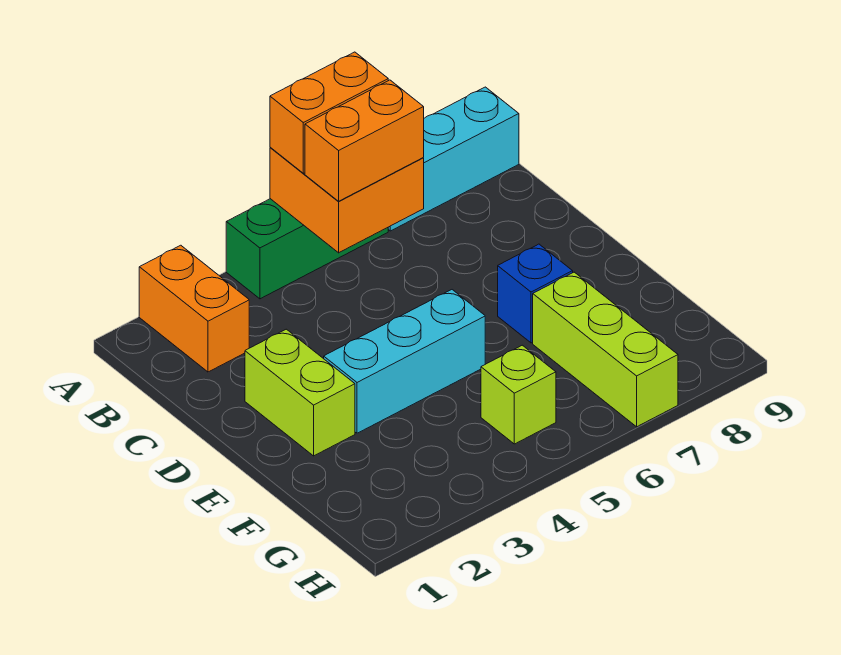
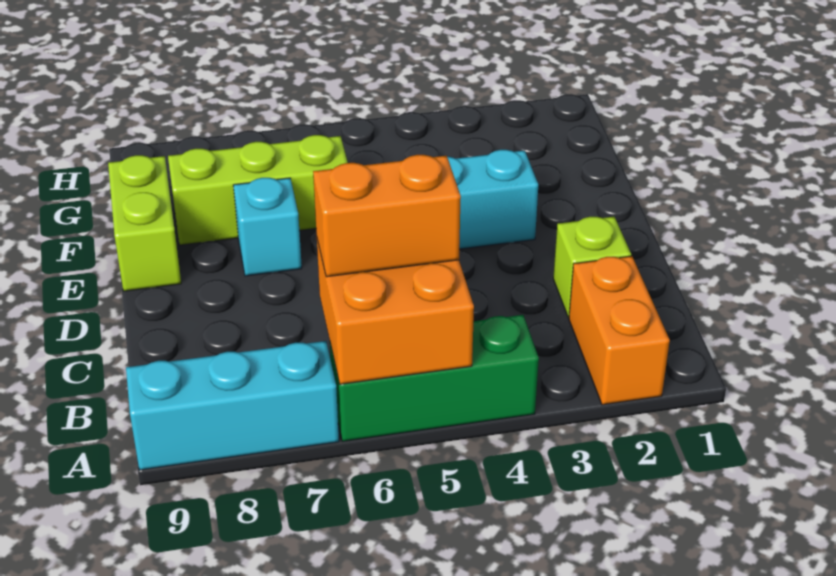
orange 1x2 brick [270,52,388,173] -> none
lime 1x2 brick [245,329,355,456] -> lime 1x2 brick moved to [108,155,181,291]
blue 1x1 brick [498,244,573,343] -> cyan 1x1 brick [233,178,302,276]
lime 1x3 brick [533,272,678,427] -> lime 1x3 brick turned to [168,135,348,245]
lime 1x1 brick [481,345,556,444] -> lime 1x1 brick moved to [553,217,631,317]

